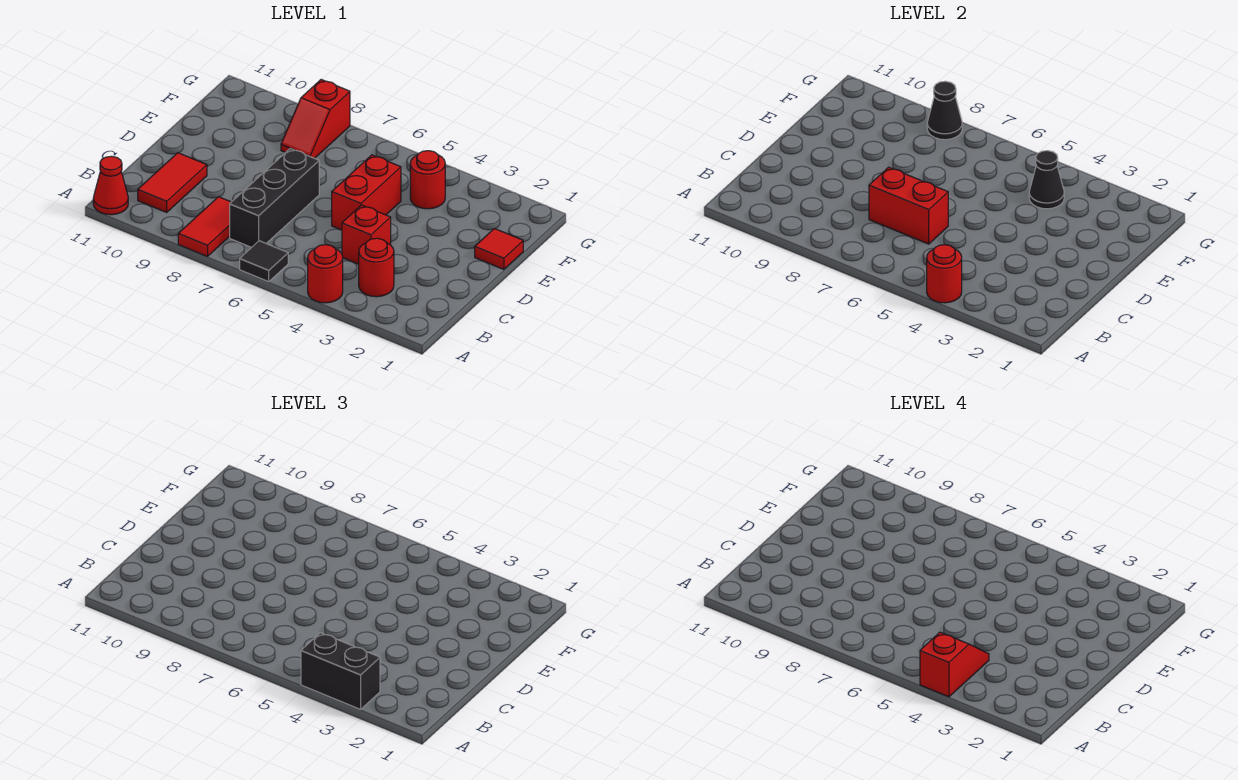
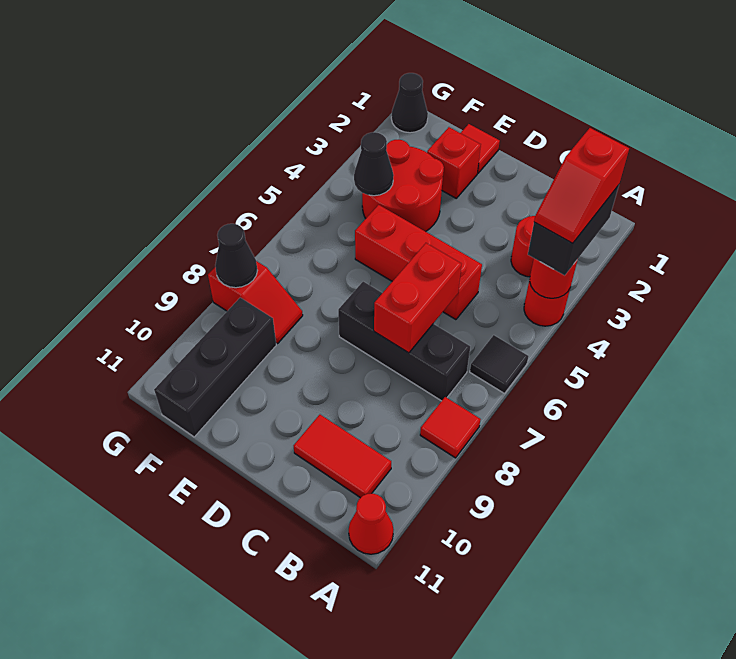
red 1x2 slope [920,632,989,697] -> red 1x2 slope turned to [534,128,629,243]
red 1x2 tile [178,197,231,256] -> red 1x1 tile [420,397,481,458]
red 1x1 brick [342,205,391,264] -> red 1x1 brick moved to [427,127,481,198]
red 1x2 brick [332,155,401,230] -> red 1x3 brick [355,205,482,320]
red 1x1 round brick [410,151,445,209] -> red 2x2 round brick [362,140,444,232]
none -> black 1x3 brick [154,298,276,437]
none -> black 1x1 cone [391,73,428,133]

